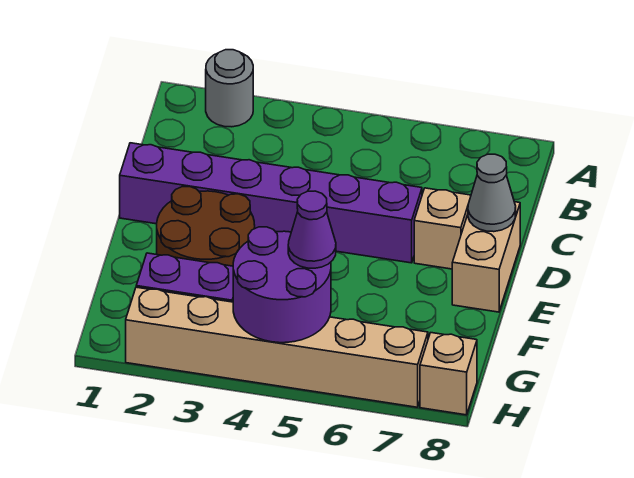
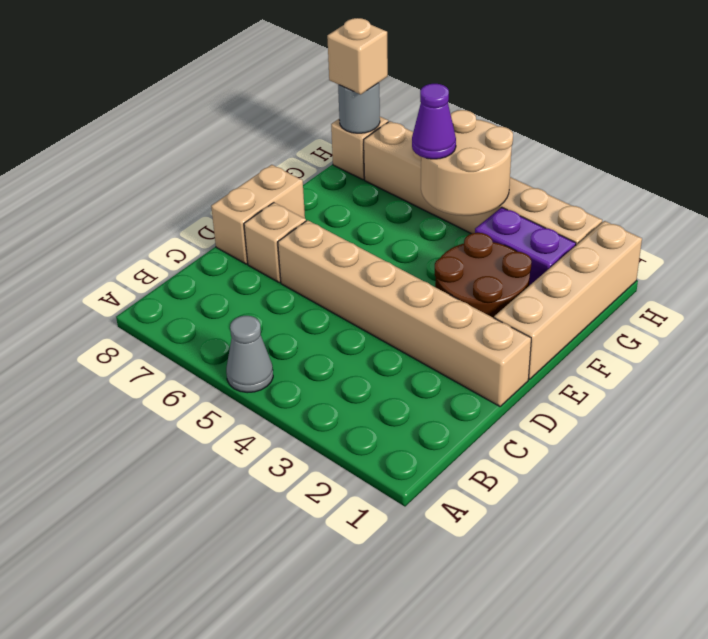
grey 1x1 round brick [206,50,253,127] -> grey 1x1 round brick moved to [338,83,380,133]
purple 1x6 brick [120,143,422,263] -> tan 1x6 brick [278,220,531,406]
grey 1x1 cone [468,154,516,232] -> grey 1x1 cone moved to [226,316,273,393]
none -> tan 1x4 brick [494,221,642,379]
purple 2x2 round brick [233,227,331,343] -> tan 2x2 round brick [421,110,513,216]
none -> tan 1x1 brick [327,18,388,94]

